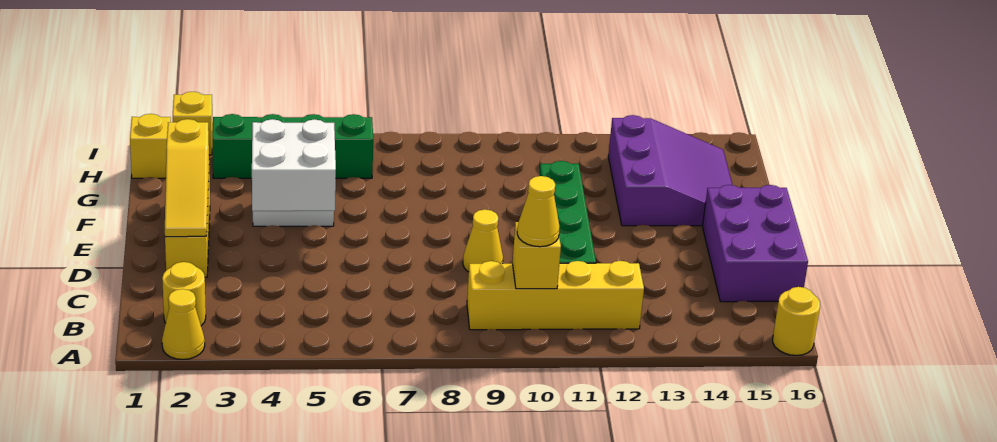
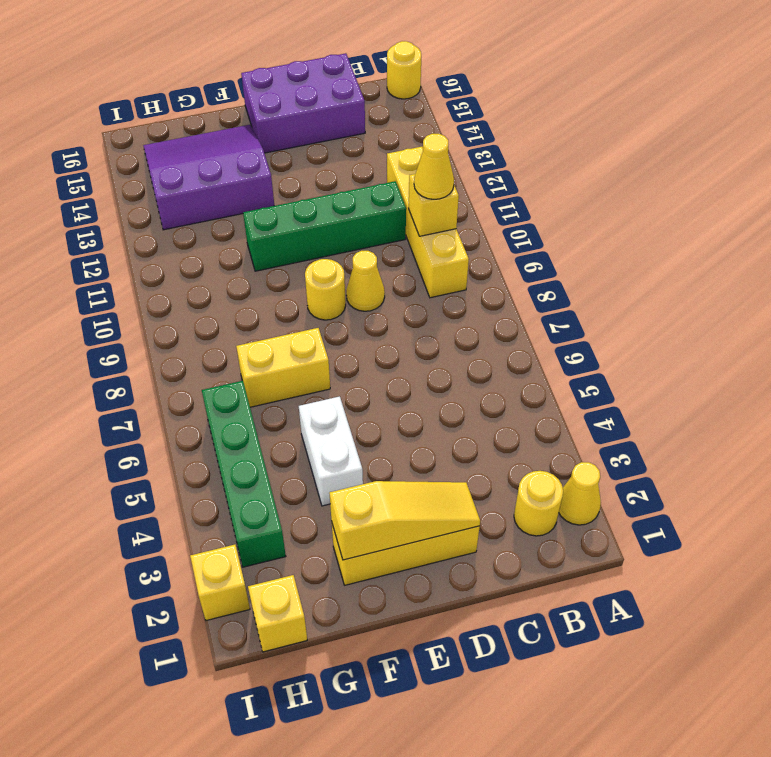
white 2x2 brick [252,119,336,211] -> none
none -> yellow 1x1 round brick [305,259,346,320]
none -> yellow 1x2 brick [236,328,330,407]

